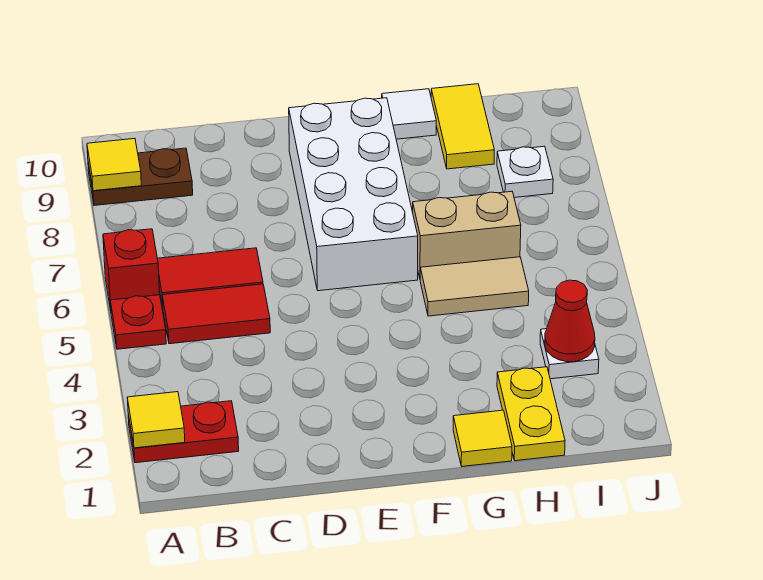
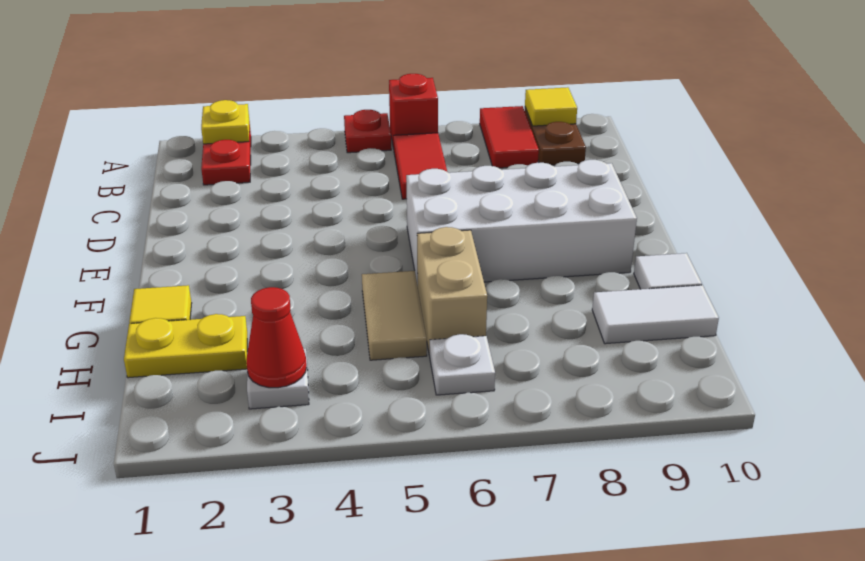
yellow 1x1 tile [127,392,185,448] -> yellow 1x1 plate [201,100,249,144]
red 1x2 tile [162,284,270,344] -> red 1x2 tile moved to [480,106,539,168]
yellow 1x2 tile [431,84,494,169] -> white 1x2 tile [592,285,719,344]
white 1x1 plate [497,146,553,198] -> white 1x1 plate moved to [430,334,495,395]

